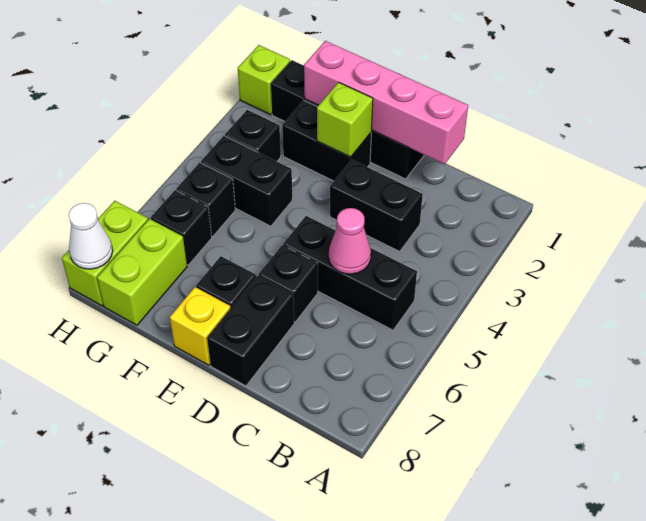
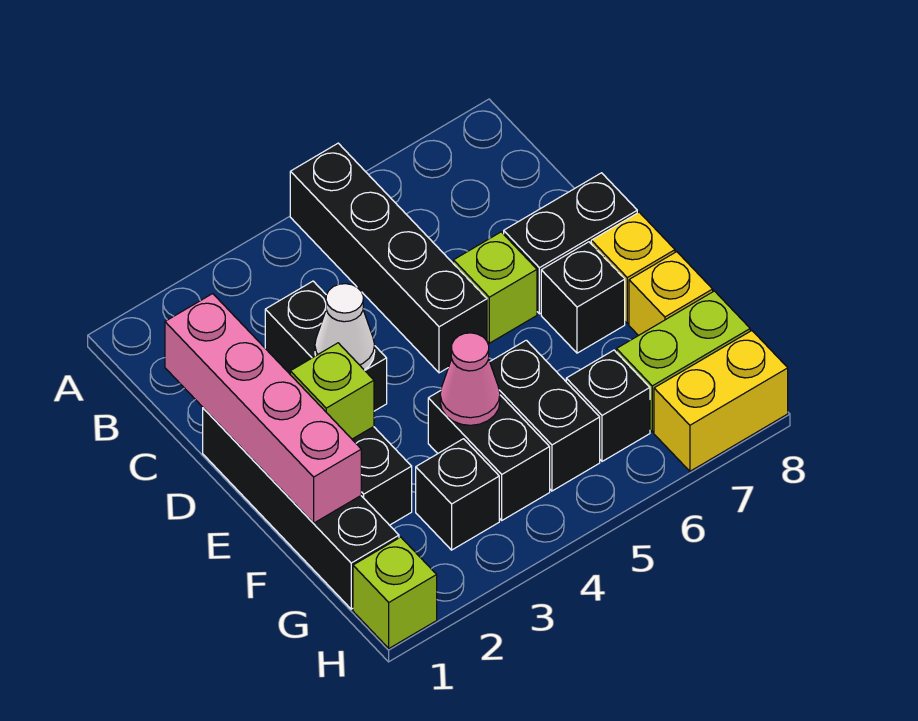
black 1x3 brick [283,216,417,330] -> black 1x4 brick [290,143,487,373]
pink 1x1 cone [329,208,371,274] -> pink 1x1 cone moved to [440,333,500,425]
black 1x1 brick [259,245,318,322] -> lime 1x1 brick [453,232,537,343]
none -> yellow 1x1 brick [629,252,713,336]
black 1x1 brick [176,163,235,236] -> black 1x2 brick [490,340,600,491]
lime 1x2 brick [62,201,148,306] -> yellow 1x2 brick [654,331,788,471]
white 1x1 cone [69,203,113,269] -> white 1x1 cone moved to [315,284,375,370]

